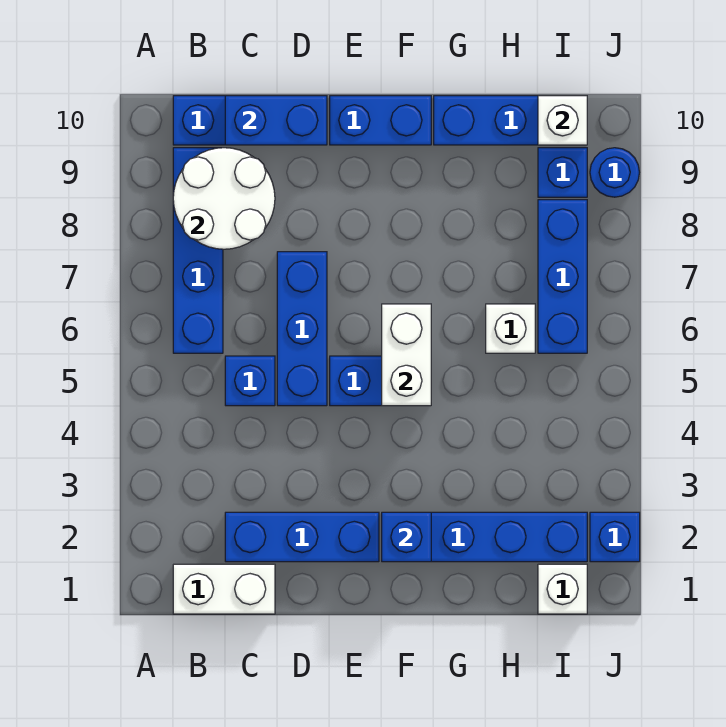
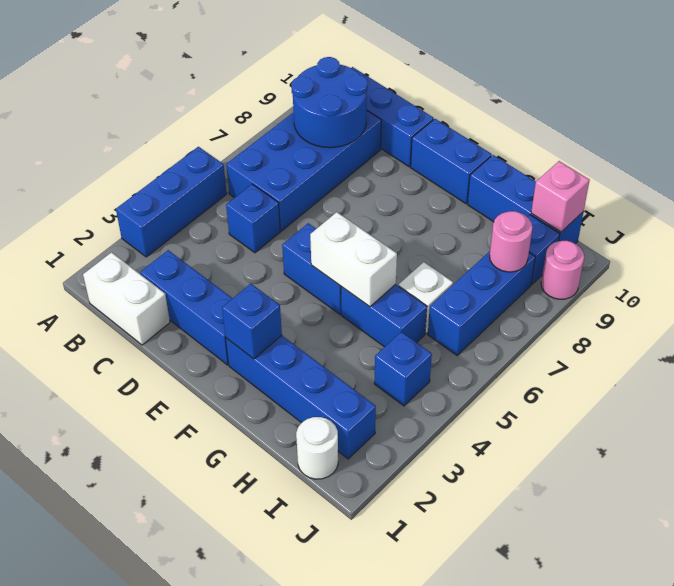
blue 1x4 brick [173,148,223,353] -> blue 2x4 brick [226,111,381,231]
white 2x2 round brick [173,148,275,249] -> blue 2x2 round brick [291,57,368,148]
blue 1x2 brick [225,96,327,145] -> blue 1x2 brick moved to [341,284,427,347]
blue 1x3 brick [277,252,327,406] -> blue 1x3 brick moved to [116,147,227,257]
white 1x2 brick [382,304,431,406] -> white 1x2 brick turned to [310,212,397,307]
white 1x1 brick [538,564,587,614] -> white 1x1 round brick [296,417,338,479]
none -> pink 1x1 round brick [490,211,532,272]
white 1x1 brick [538,96,587,145] -> pink 1x1 brick [531,161,590,232]
blue 1x1 brick [590,512,640,562] -> blue 1x1 brick moved to [374,332,432,406]
blue 1x1 round brick [590,148,639,197] -> pink 1x1 round brick [541,241,584,299]

